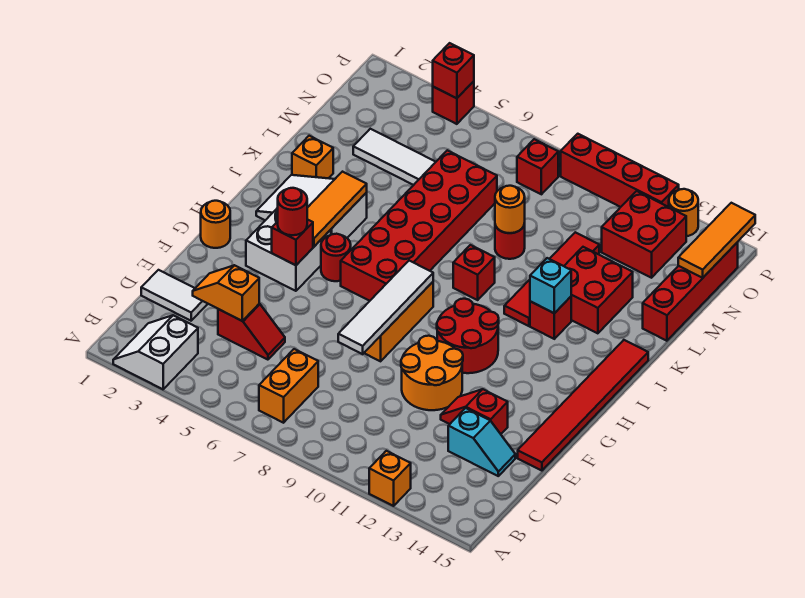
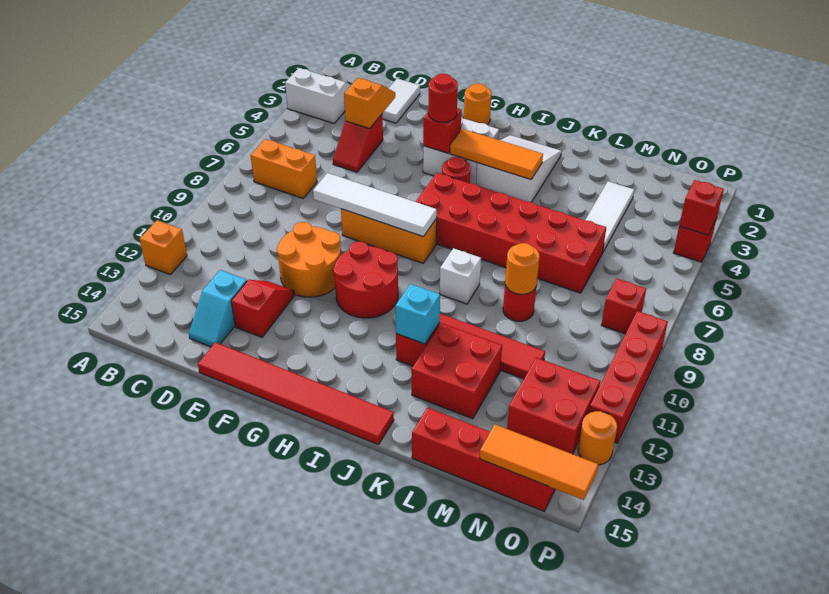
red 1x1 brick [453,245,495,300] -> white 1x1 brick [440,248,481,304]
orange 1x1 brick [292,136,333,178] -> none

